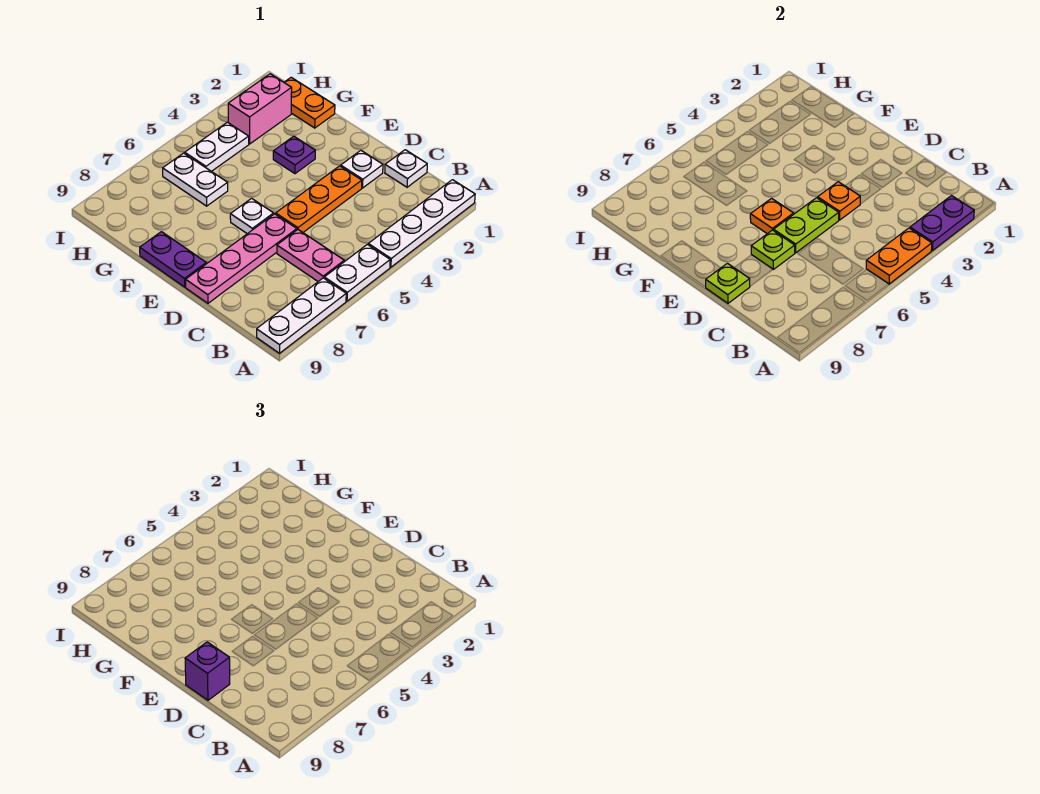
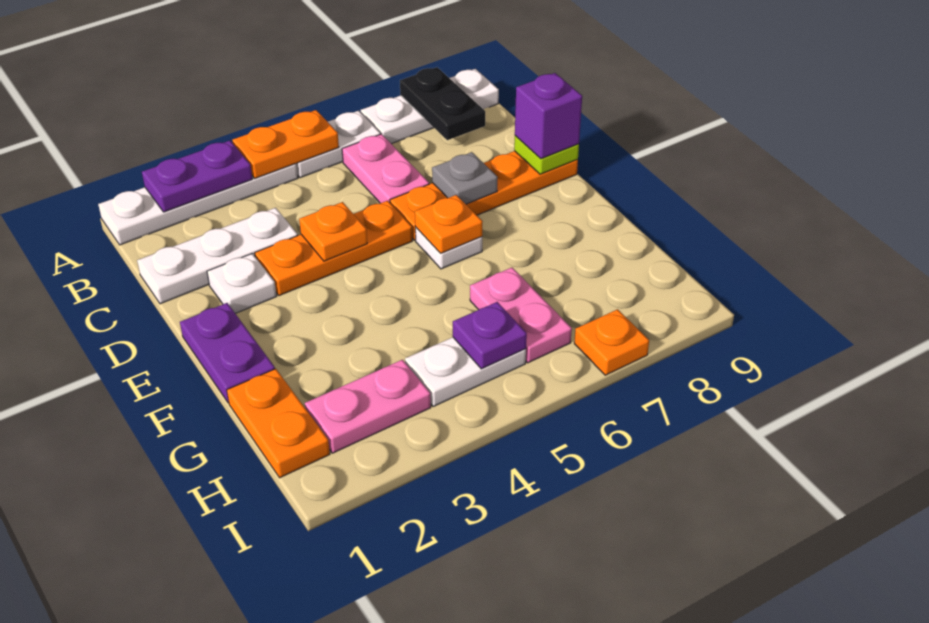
none -> black 1x2 plate [400,67,485,140]
white 1x1 plate [385,150,427,187] -> white 1x3 plate [137,208,298,304]
lime 1x2 plate [774,198,839,253] -> none
pink 1x4 plate [186,214,297,303] -> orange 1x4 plate [390,151,578,240]
lime 1x1 plate [751,230,795,269] -> grey 1x1 plate [432,152,498,204]
purple 1x2 plate [140,232,206,287] -> purple 1x2 plate moved to [180,303,275,403]
purple 1x1 plate [273,136,315,174] -> purple 1x1 plate moved to [453,302,527,369]
white 1x2 plate [163,153,228,206] -> pink 1x2 plate [470,268,572,363]
pink 1x2 brick [228,74,292,144] -> pink 1x2 plate [305,360,431,453]
none -> orange 1x1 plate [574,309,649,375]

